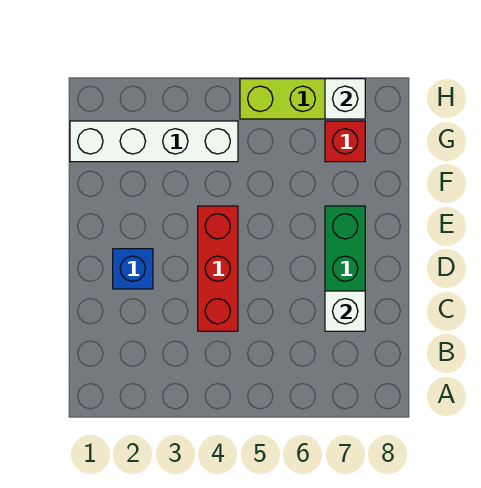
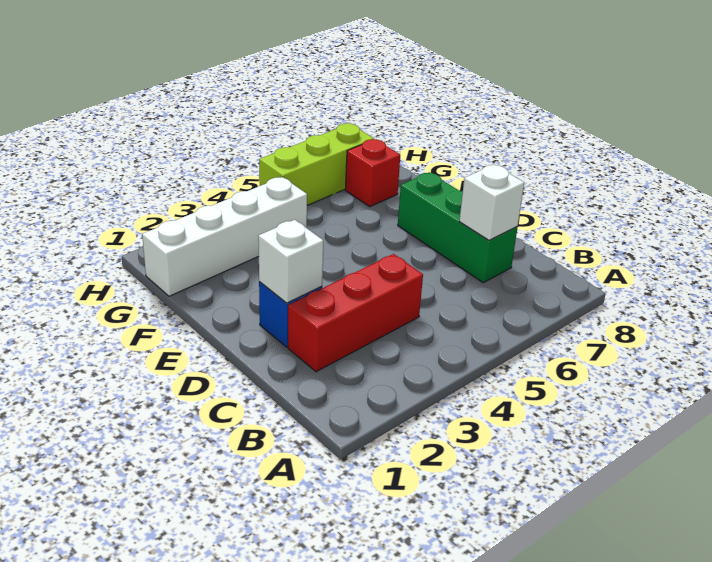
red 1x3 brick [198,206,238,331] -> red 1x3 brick turned to [288,254,423,372]
white 1x1 brick [325,79,365,119] -> white 1x1 brick moved to [258,220,323,303]

